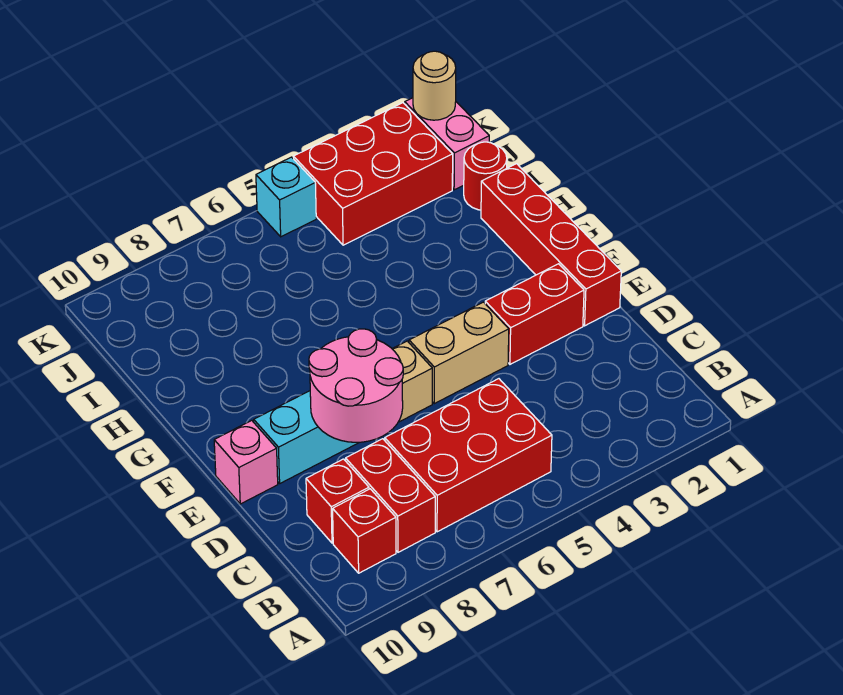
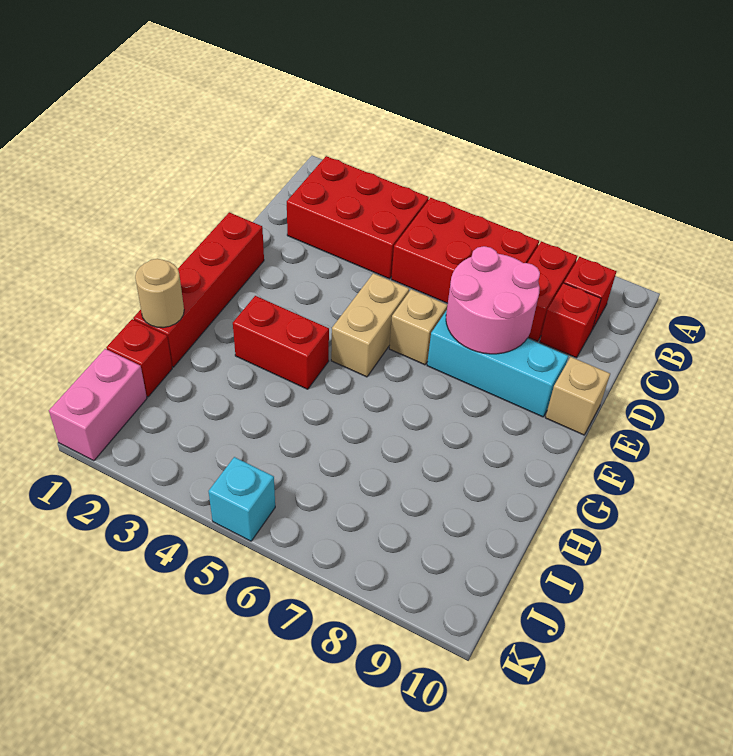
red 1x2 brick [485,264,584,364] -> red 1x2 brick moved to [233,296,329,389]
tan 1x2 brick [409,302,509,404] -> tan 1x2 brick turned to [331,273,409,377]
pink 1x1 brick [214,420,278,504] -> tan 1x1 brick [545,357,610,435]
red 1x1 round brick [464,142,507,210] -> red 1x1 brick [106,319,172,397]
red 2x3 brick [293,103,453,245] -> red 2x3 brick moved to [287,156,429,279]
tan 1x1 round brick [413,51,456,120] -> tan 1x1 round brick moved to [135,259,184,328]

